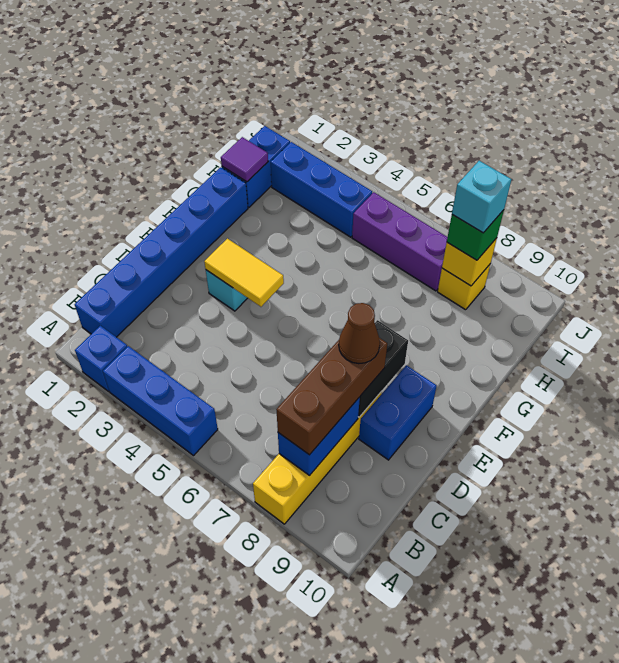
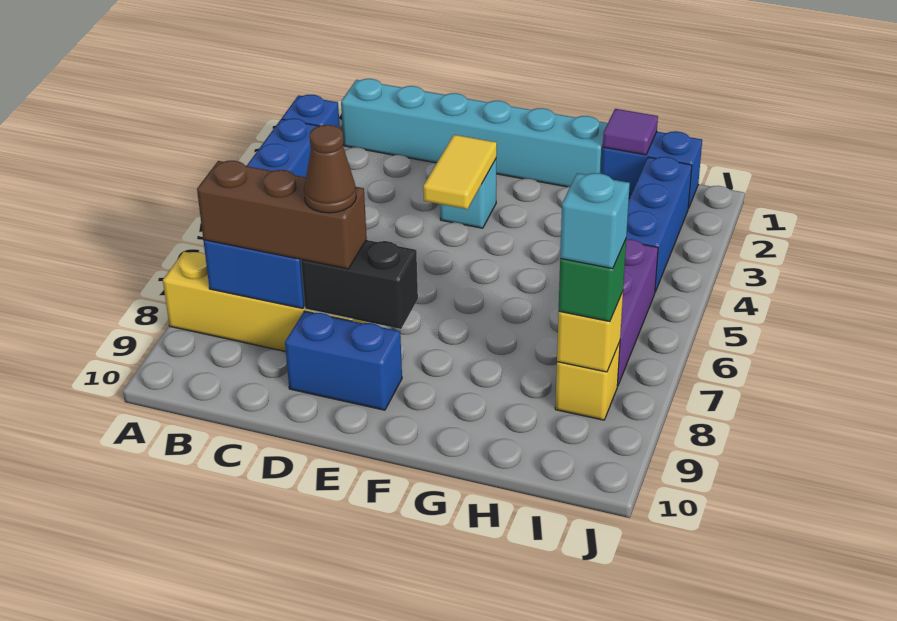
blue 1x6 brick [75,167,248,337] -> cyan 1x6 brick [341,79,608,187]

